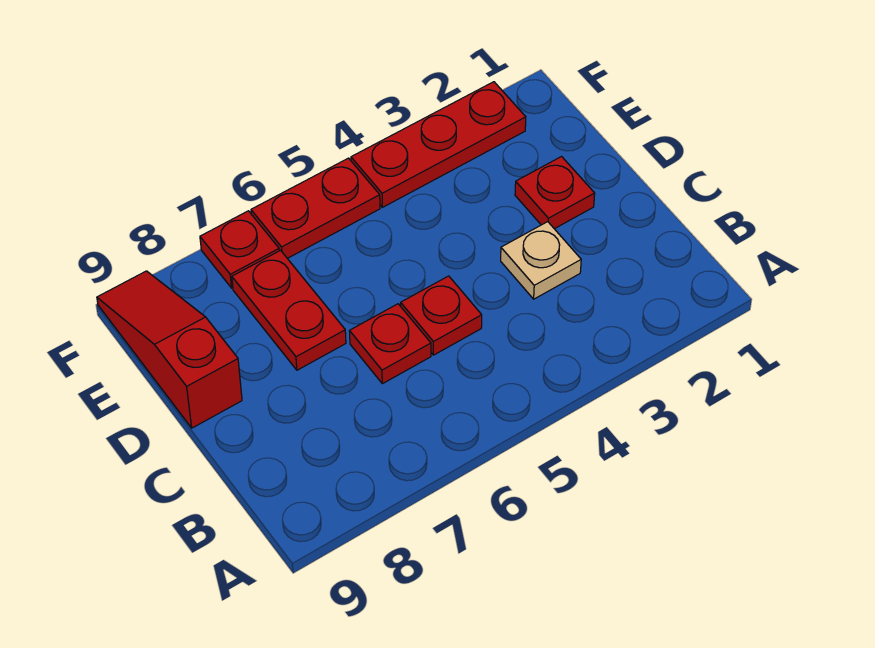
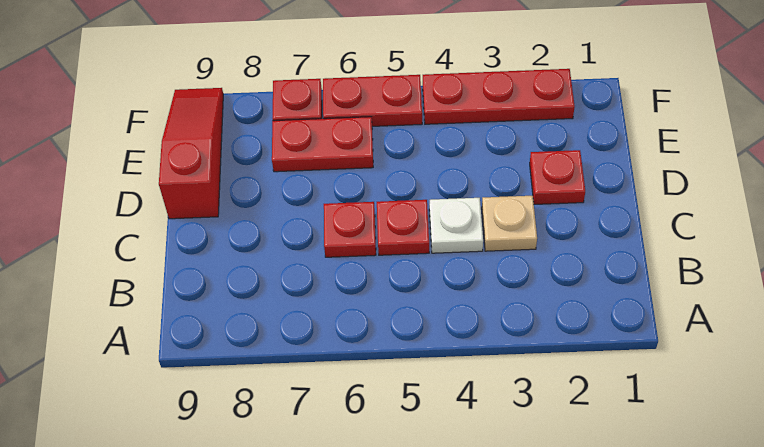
none -> white 1x1 plate [429,198,483,253]
red 1x2 plate [232,250,346,370] -> red 1x2 plate turned to [272,117,373,172]

